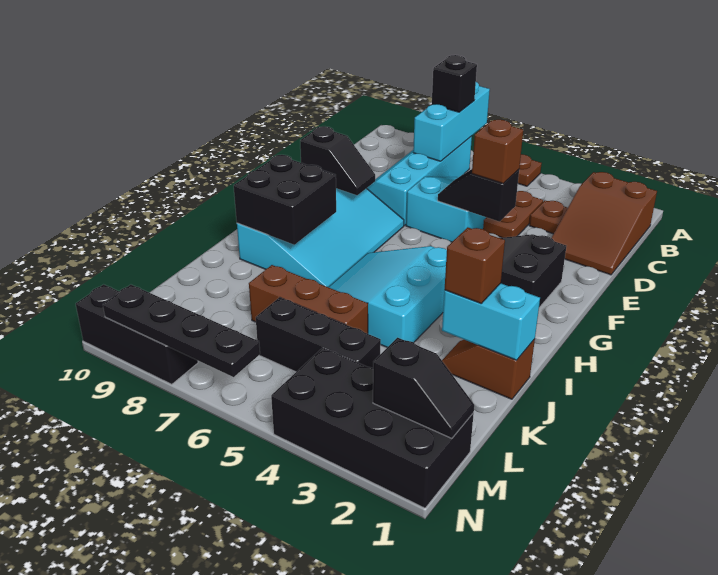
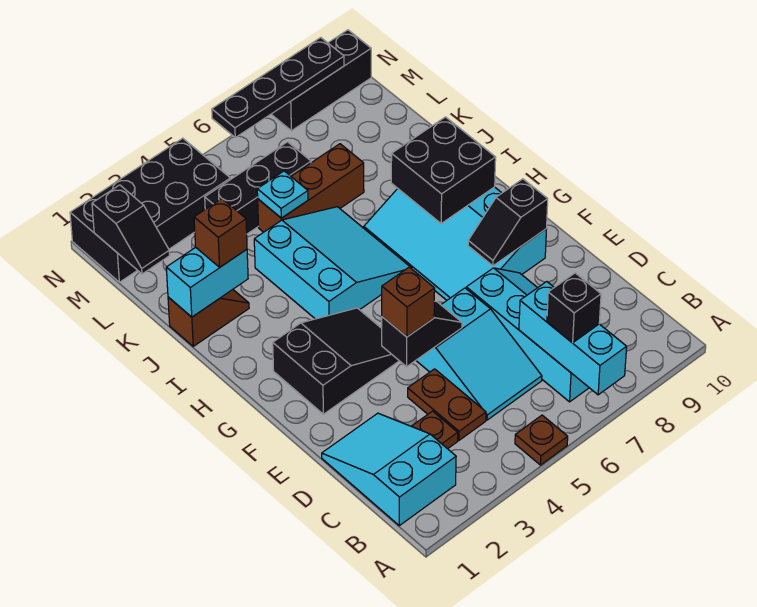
brown 2x3 slope [552,172,657,275] -> cyan 2x3 slope [322,413,456,526]
none -> cyan 1x1 plate [257,171,308,218]
black 1x2 slope [373,338,474,438] -> black 1x2 slope turned to [92,185,170,274]

